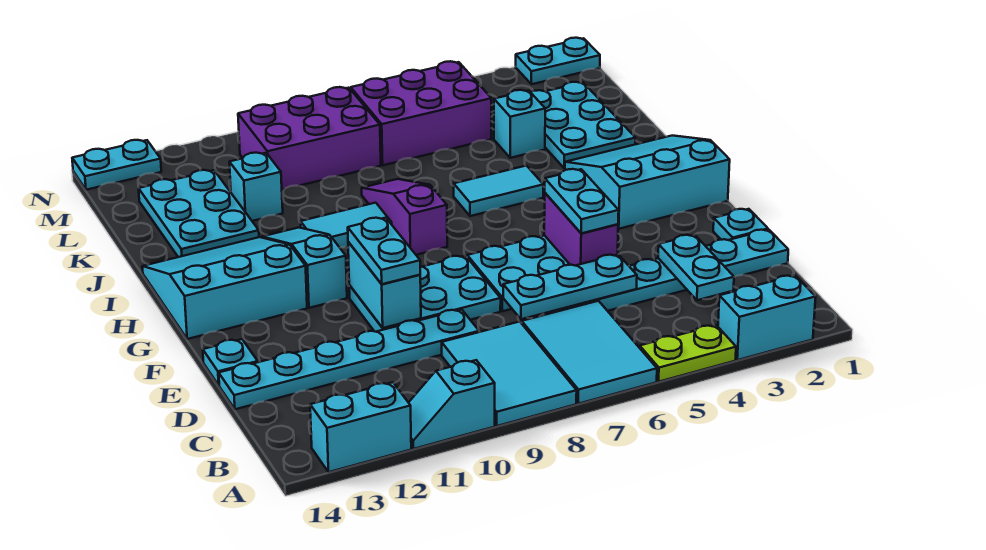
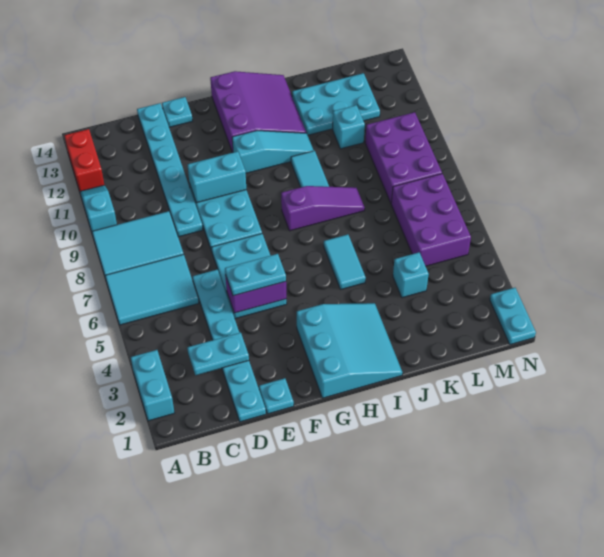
lime 1x2 plate [640,325,736,382] -> none
cyan 1x2 brick [310,382,411,472] -> red 1x2 brick [64,129,104,191]
cyan 1x3 plate [503,254,637,319] -> none
cyan 1x2 plate [348,218,420,284] -> none
cyan 3x3 slope [142,237,307,339] -> purple 3x3 slope [210,71,306,153]
cyan 2x3 plate [531,82,635,168] -> none
cyan 1x2 plate [72,140,161,190] -> none

